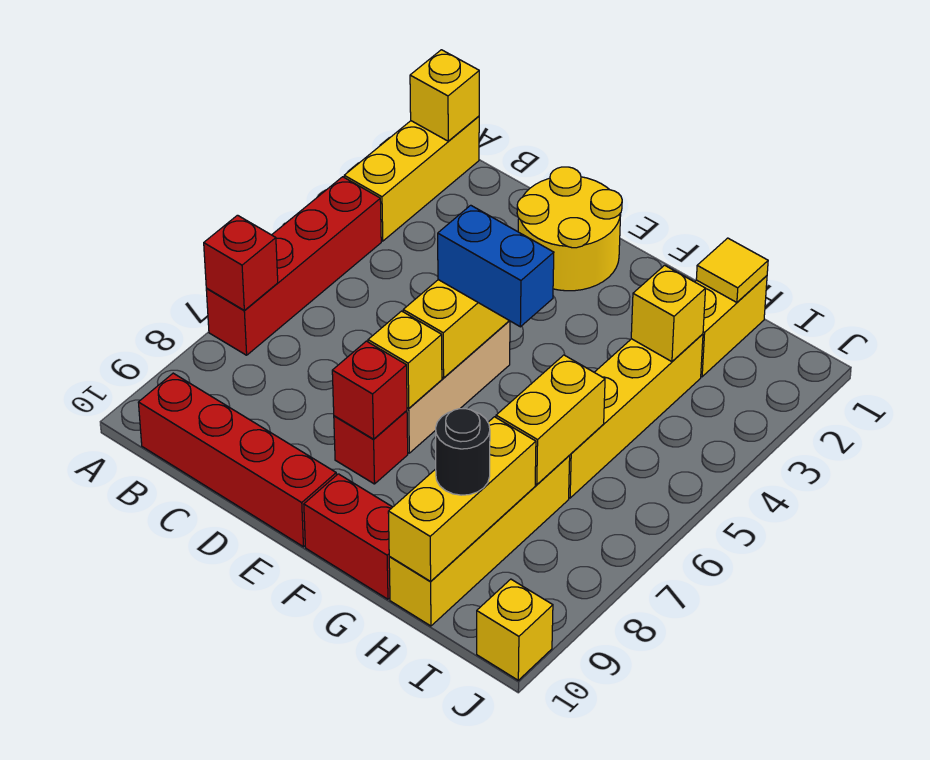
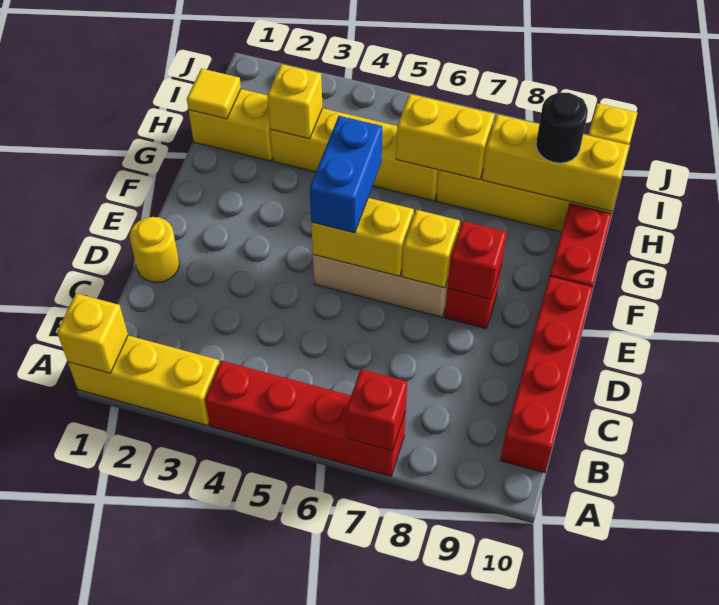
yellow 2x2 round brick [517,167,622,291] -> yellow 1x1 round brick [130,217,179,283]

